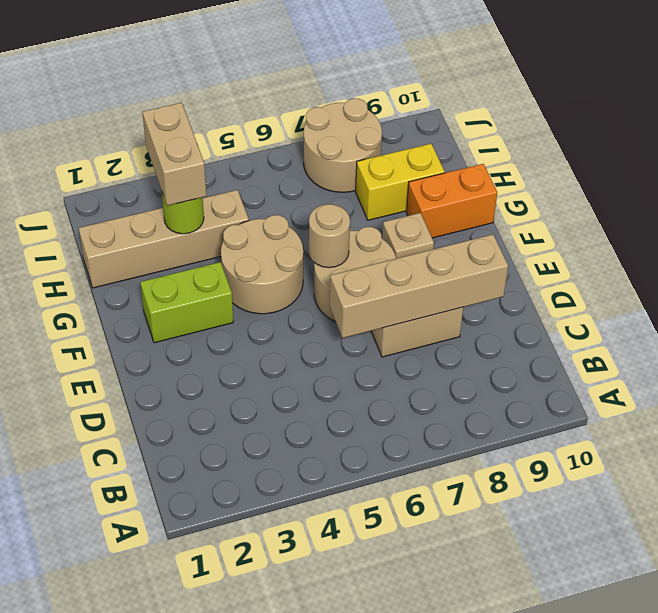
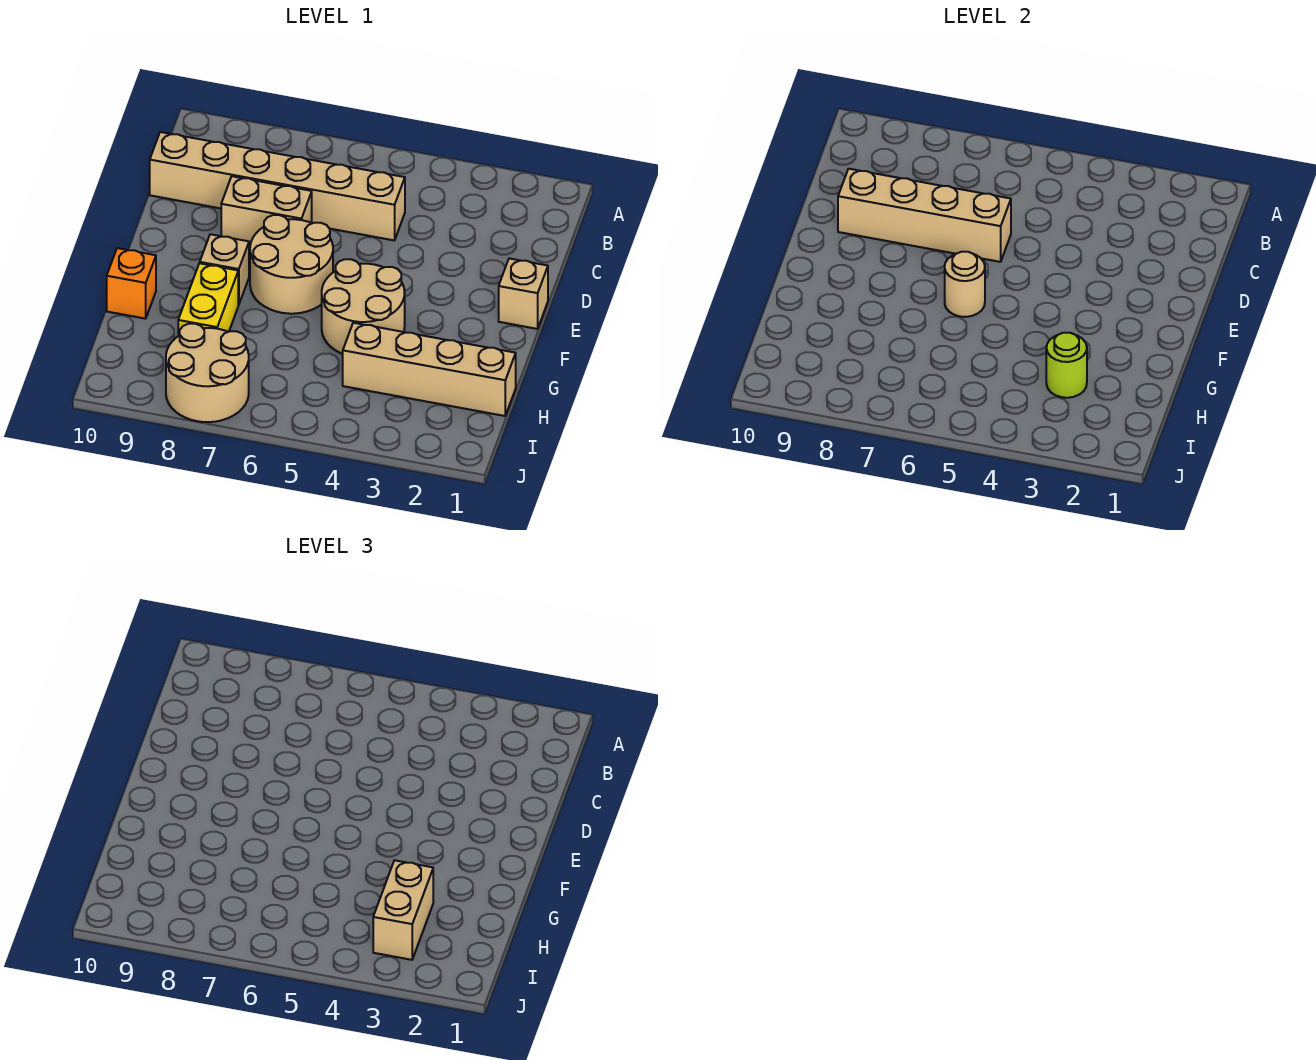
none -> tan 1x6 brick [150,132,405,240]
none -> tan 1x1 brick [499,258,548,329]
lime 1x2 brick [140,262,233,343] -> none
orange 1x2 brick [406,164,497,238] -> orange 1x1 brick [107,248,156,319]
yellow 1x2 brick [356,144,445,220] -> yellow 1x2 brick turned to [178,263,238,336]

